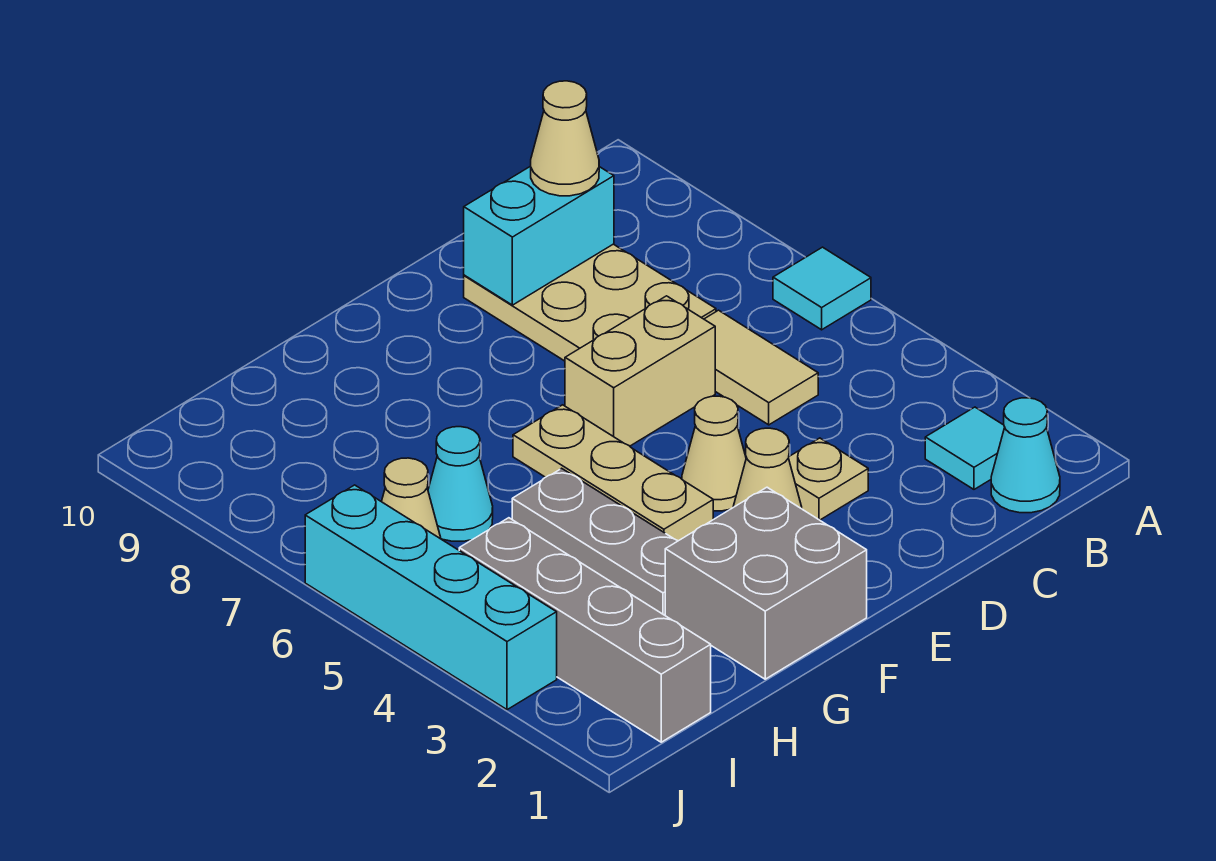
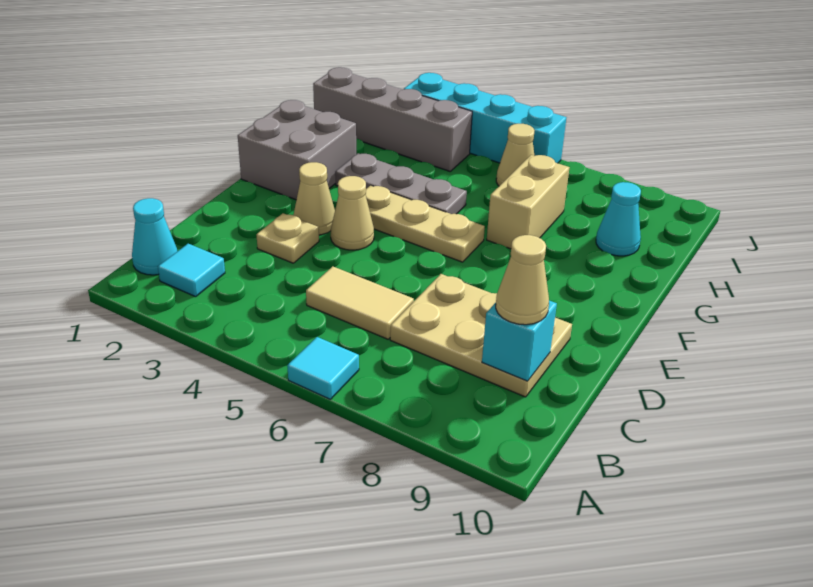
cyan 1x2 brick [464,166,614,305] -> cyan 1x1 brick [482,301,557,381]
tan 1x2 brick [565,296,715,446] -> tan 1x2 brick moved to [487,155,570,249]
cyan 1x1 cone [428,427,493,541] -> cyan 1x1 cone moved to [596,182,641,256]

